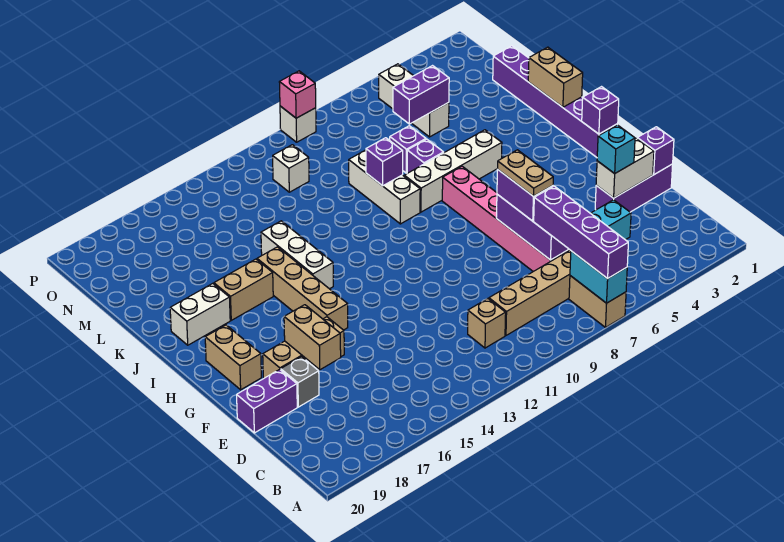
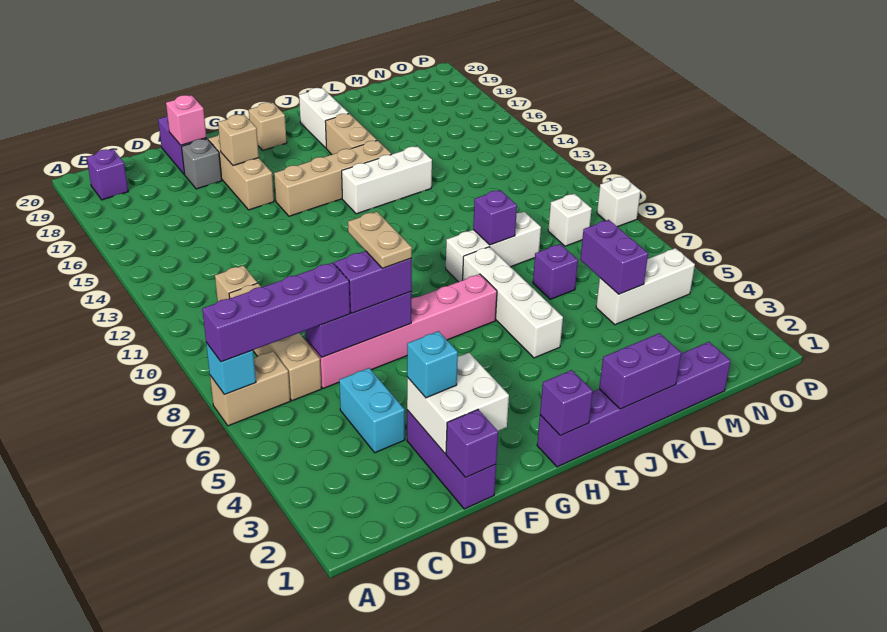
cyan 1x2 brick [570,251,627,303] -> cyan 1x1 brick [206,343,256,395]
white 1x2 brick [596,138,654,198] -> white 2x2 brick [407,353,509,454]
tan 1x2 plate [498,150,553,196] -> tan 1x2 plate turned to [348,212,412,268]
tan 1x2 brick [284,305,341,370] -> tan 1x1 brick [218,115,259,166]
tan 1x2 brick [205,325,261,390] -> tan 1x1 brick [249,102,287,150]
tan 1x2 brick [528,47,583,107] -> purple 1x2 brick [599,333,681,409]
purple 1x1 brick [407,139,444,173] -> purple 1x1 brick moved to [87,149,128,200]
white 1x1 brick [273,145,309,192] -> white 1x1 brick moved to [548,194,592,246]
pink 1x1 brick [279,71,316,118] -> pink 1x1 brick moved to [166,95,206,145]

